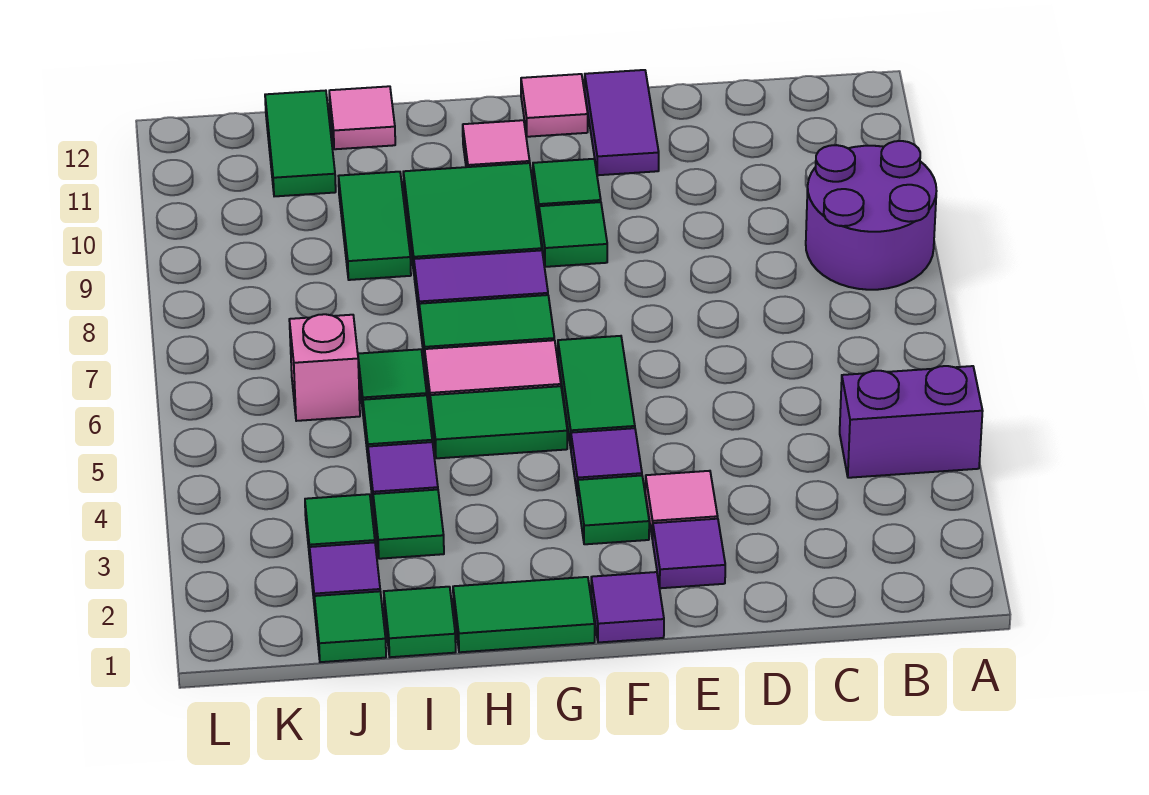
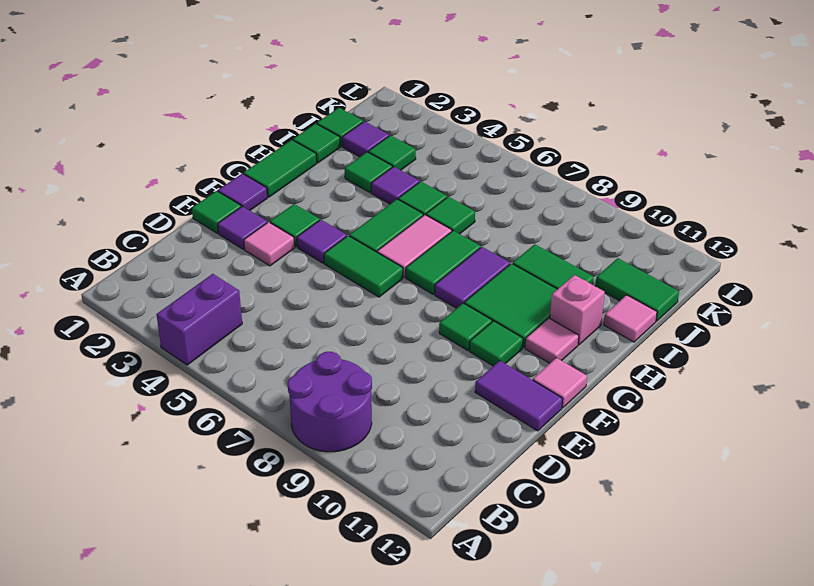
none -> green 1x1 tile [192,191,241,233]
pink 1x1 brick [289,314,360,421] -> pink 1x1 brick moved to [550,275,605,345]

